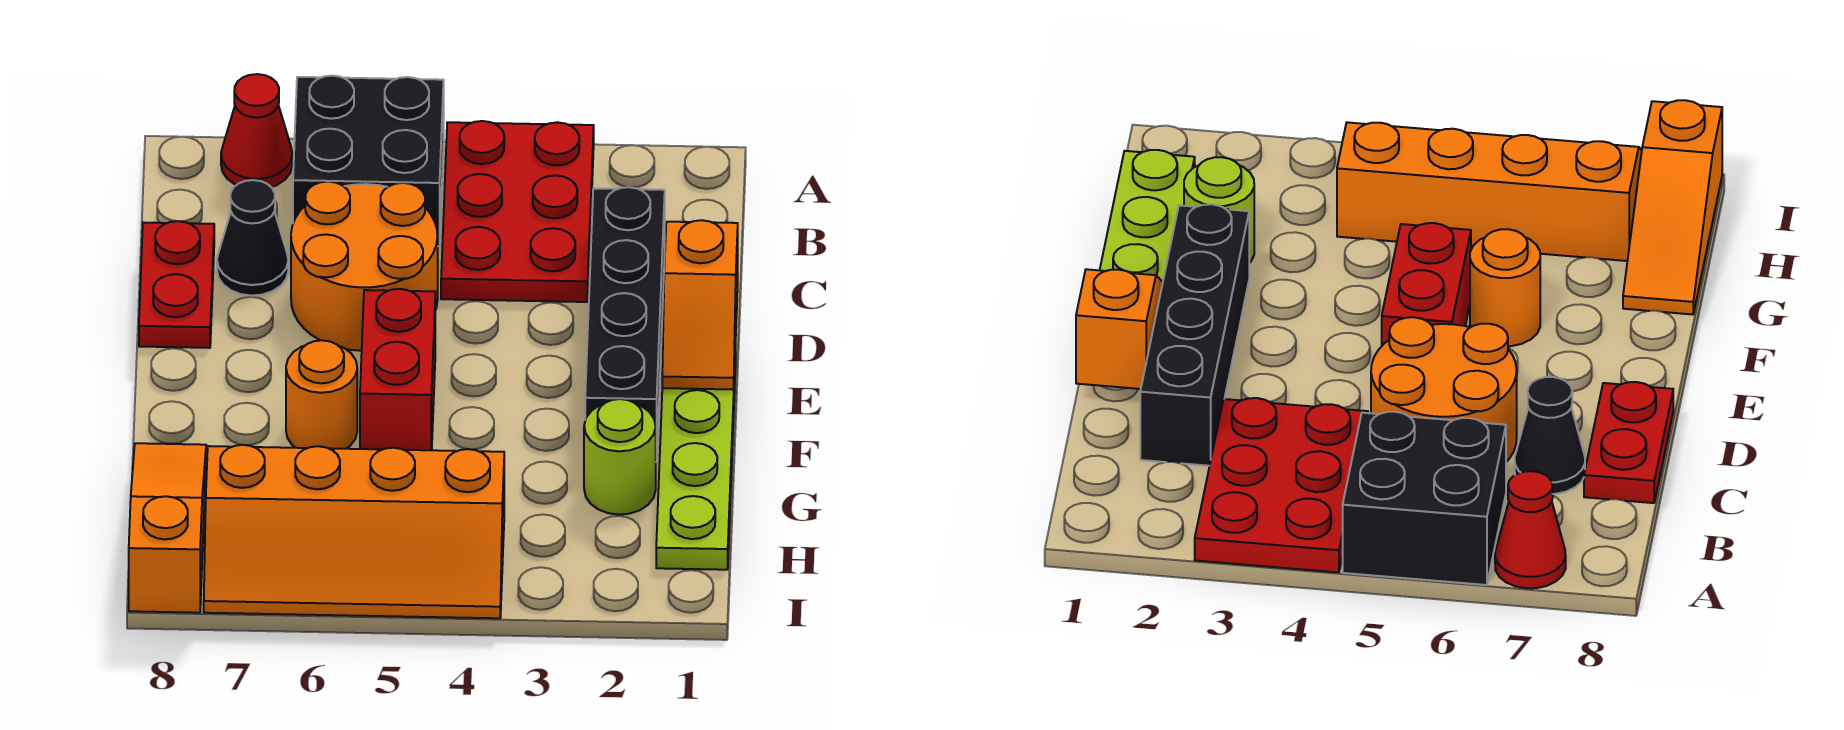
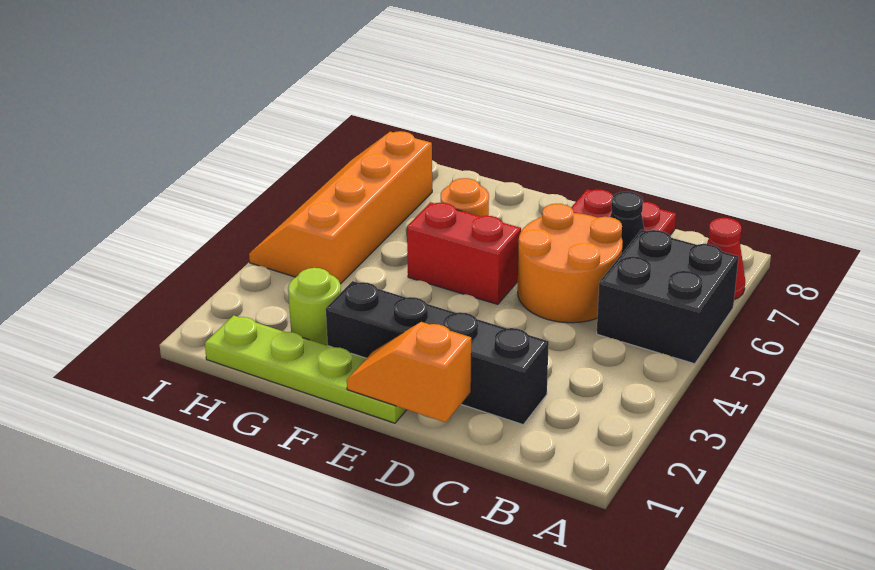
red 2x3 plate [441,121,594,302] -> none
orange 1x3 slope [129,443,206,613] -> none

